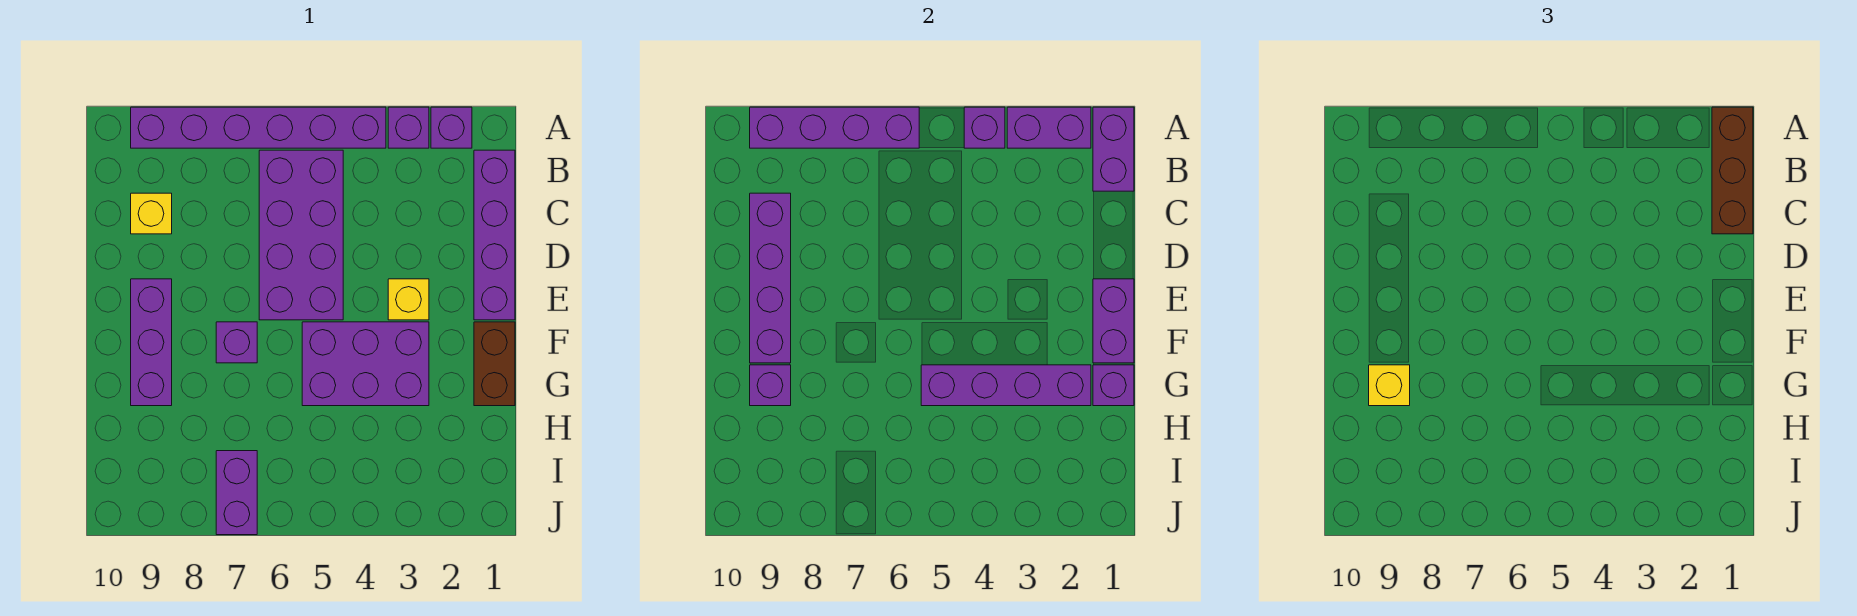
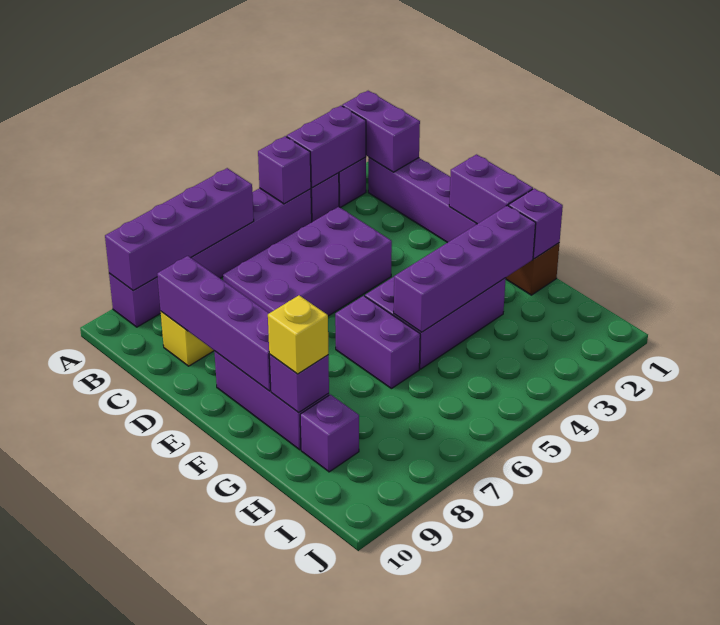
brown 1x3 brick [1712,107,1753,234] -> none
purple 2x4 brick [259,150,343,320] -> purple 2x4 brick turned to [223,207,392,316]
yellow 1x1 brick [388,279,429,320] -> none
purple 1x1 brick [216,322,257,363] -> purple 1x1 brick moved to [300,395,359,472]
purple 1x2 brick [216,451,257,535] -> purple 1x2 brick moved to [335,296,420,389]

